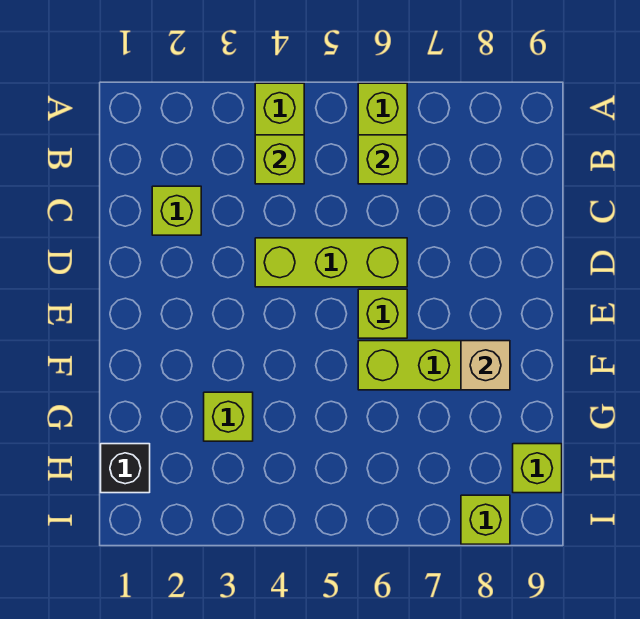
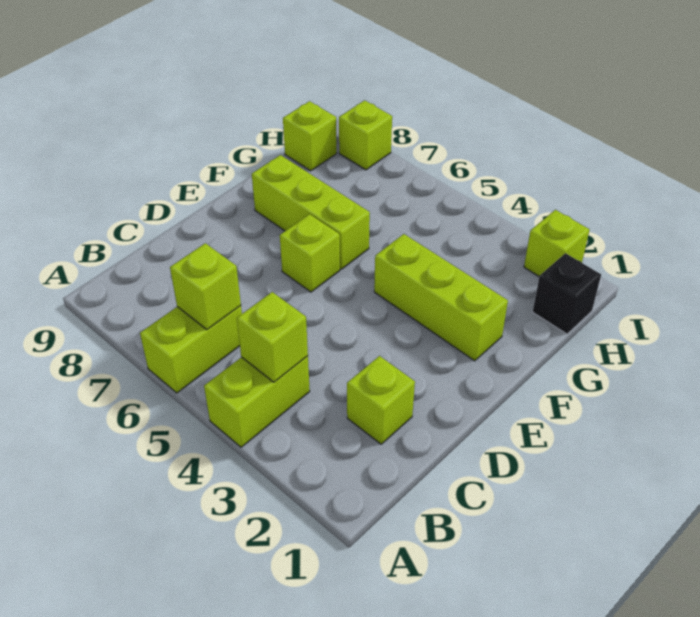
lime 1x3 brick [255,238,407,287] -> lime 1x3 brick moved to [374,234,508,361]
tan 1x1 brick [461,341,510,390] -> none
lime 1x1 brick [204,392,253,441] -> lime 1x1 brick moved to [524,210,590,276]

